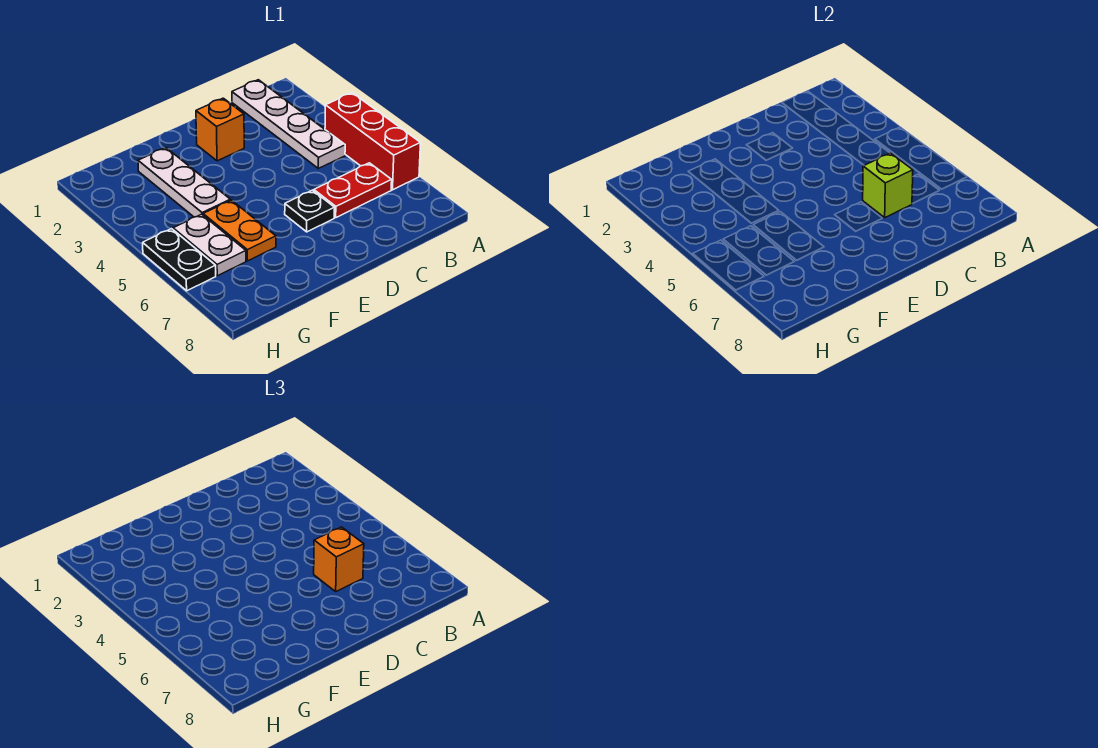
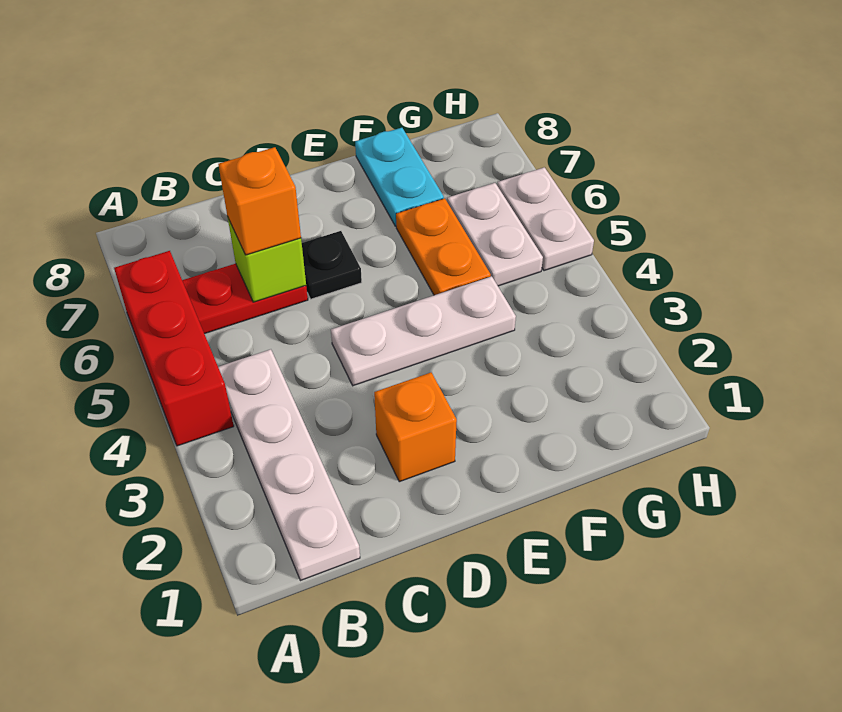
white 1x3 plate [138,148,230,217] -> white 1x3 plate turned to [331,276,516,386]
none -> cyan 1x2 plate [355,128,444,226]
black 1x2 plate [143,229,216,291] -> white 1x2 plate [497,167,594,271]

